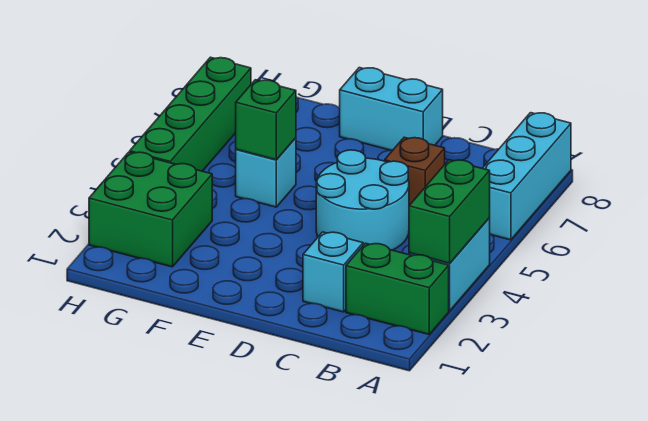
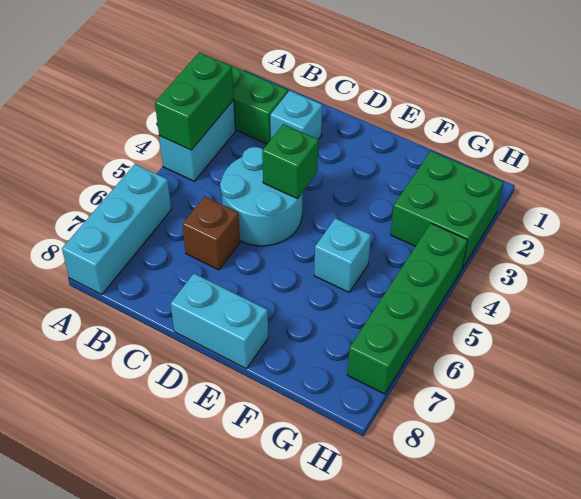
green 1x1 brick [236,80,296,160] -> green 1x1 brick moved to [262,124,318,199]

